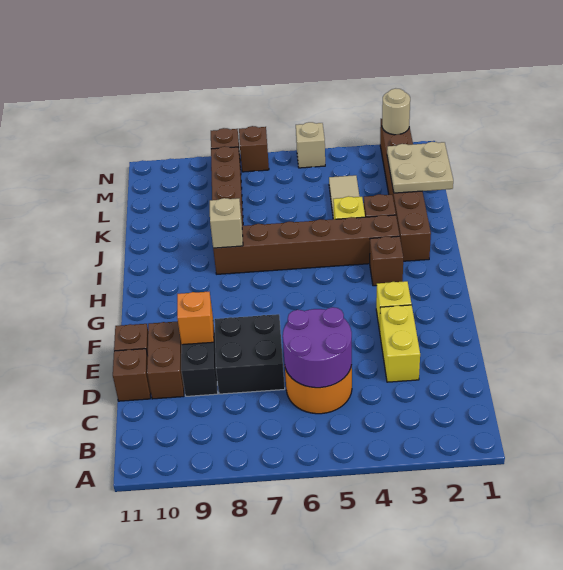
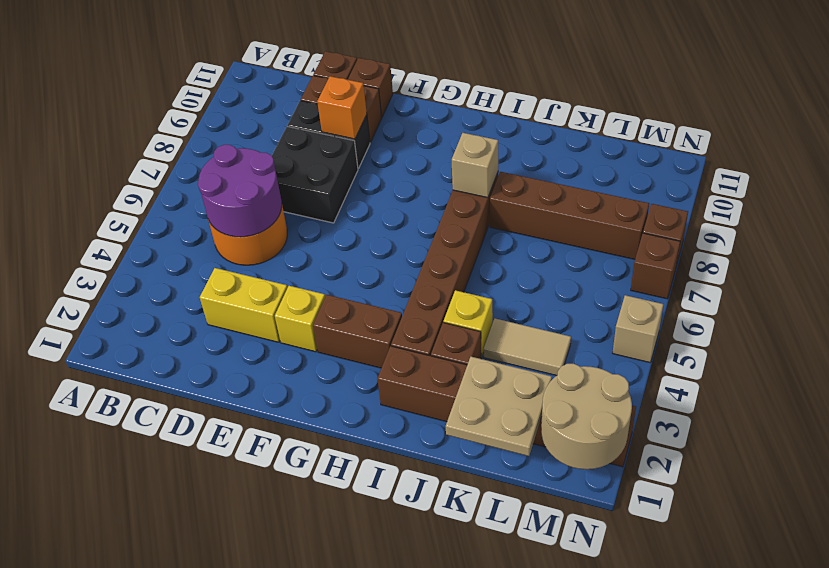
brown 1x1 brick [370,236,403,286] -> brown 1x2 brick [313,295,402,368]
tan 1x1 round brick [382,88,410,135] -> tan 2x2 round brick [541,364,632,469]

